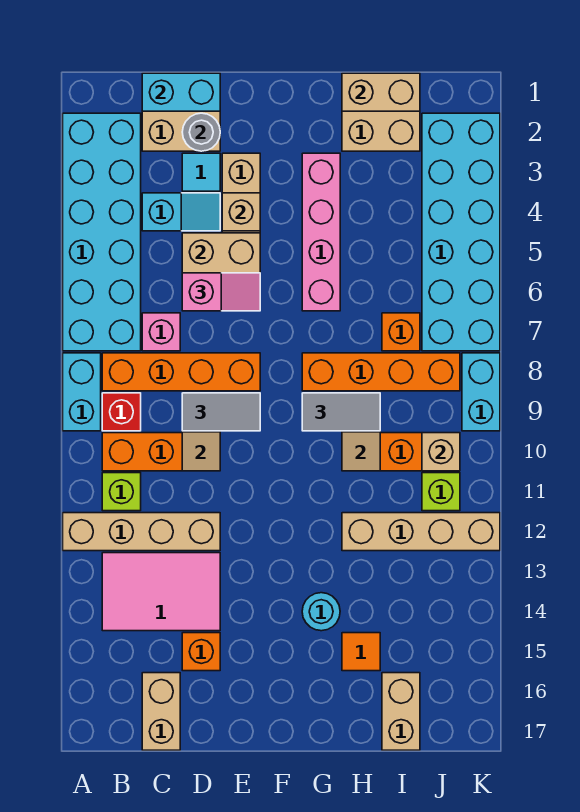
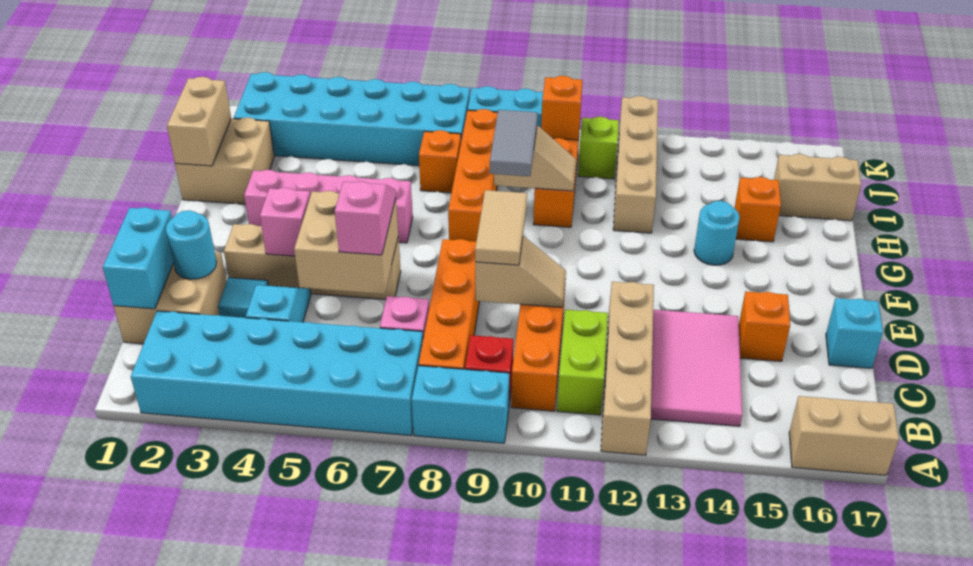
lime 1x1 brick [102,473,141,511] -> lime 1x2 brick [557,310,608,415]
tan 1x2 brick [142,673,180,750] -> tan 1x2 brick moved to [789,396,899,475]
grey 1x1 round brick [182,113,220,151] -> cyan 1x1 round brick [166,210,216,279]
grey 1x2 tile [182,393,260,431] -> tan 1x2 tile [475,190,527,265]
none -> cyan 1x1 brick [826,298,883,368]
tan 1x1 brick [222,193,260,231] -> pink 1x1 brick [260,188,310,256]
orange 1x1 tile [342,633,380,671] -> orange 1x1 brick [735,177,781,242]
tan 1x1 brick [422,433,460,471] -> orange 1x1 brick [541,76,583,140]

